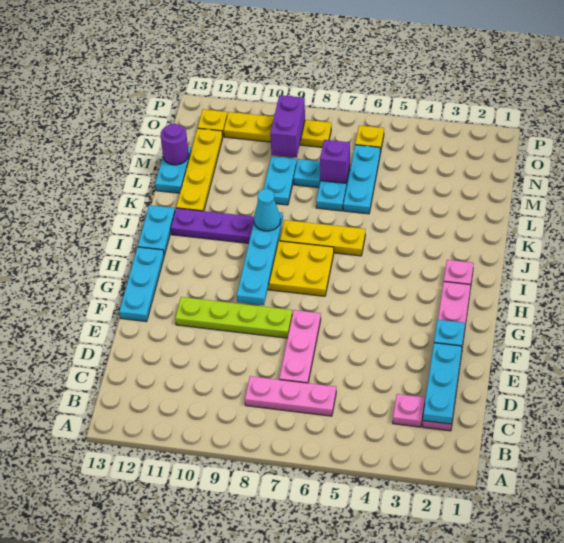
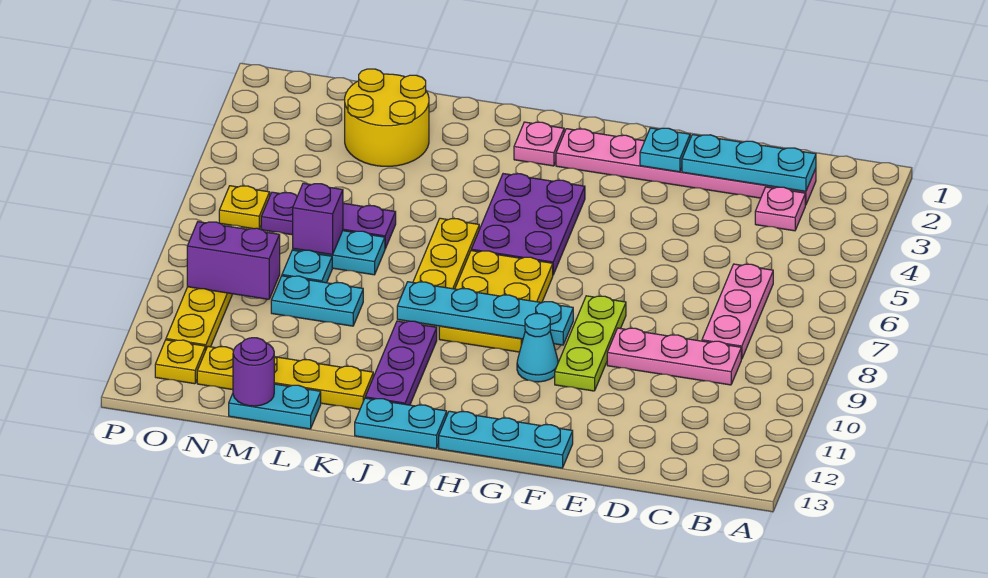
pink 1x3 plate [279,310,321,383] -> pink 1x3 plate moved to [607,328,741,385]
lime 1x4 plate [175,297,292,338] -> lime 1x3 plate [555,296,626,391]
none -> purple 2x3 plate [471,174,585,275]
cyan 1x1 cone [254,189,281,231] -> cyan 1x1 cone moved to [517,314,558,382]
none -> yellow 2x2 round brick [345,69,429,166]
cyan 1x3 plate [343,145,380,214] -> purple 1x3 plate [261,192,396,249]

